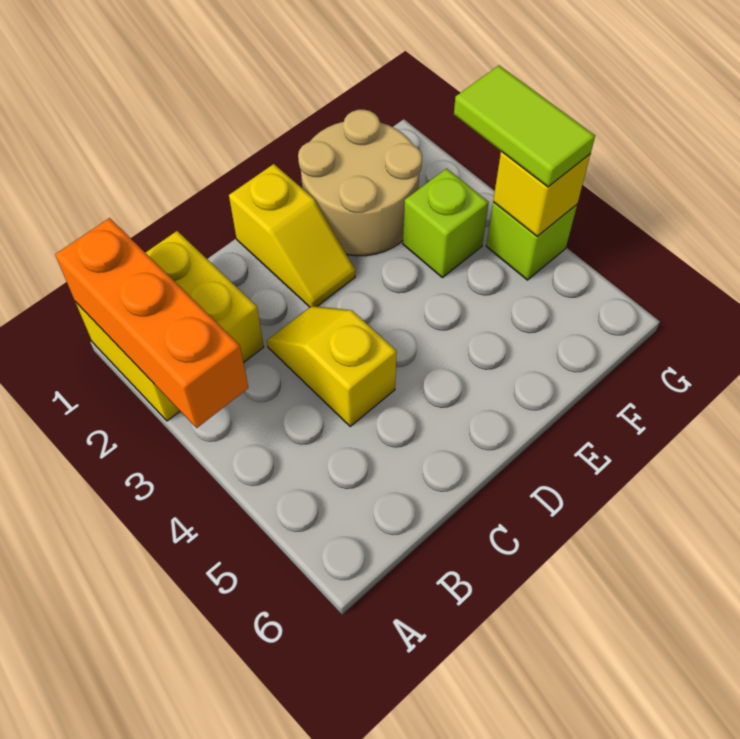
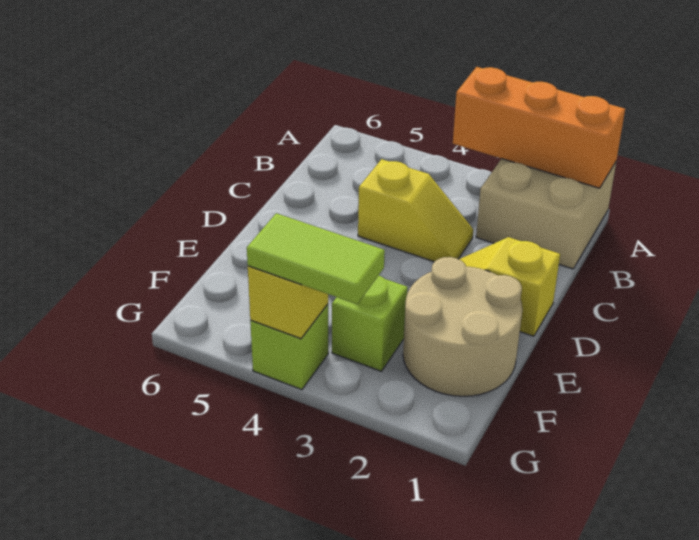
yellow 2x2 brick [76,231,264,421] -> tan 2x2 brick [476,159,616,269]

